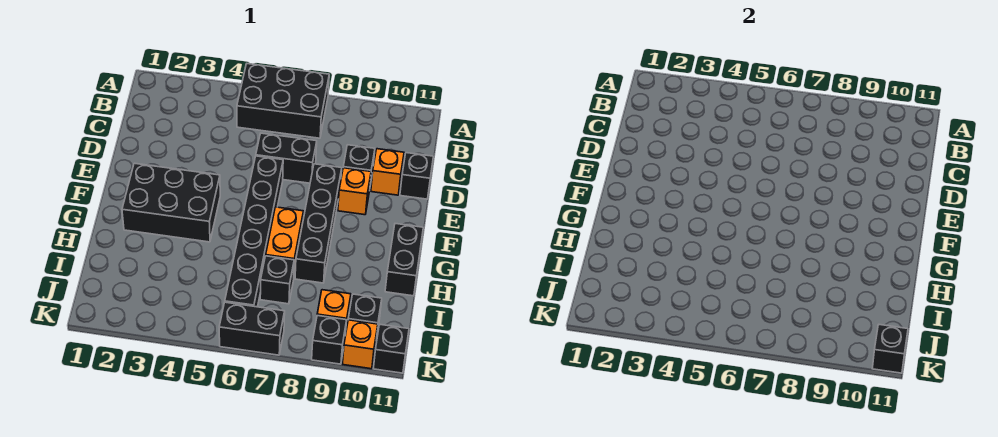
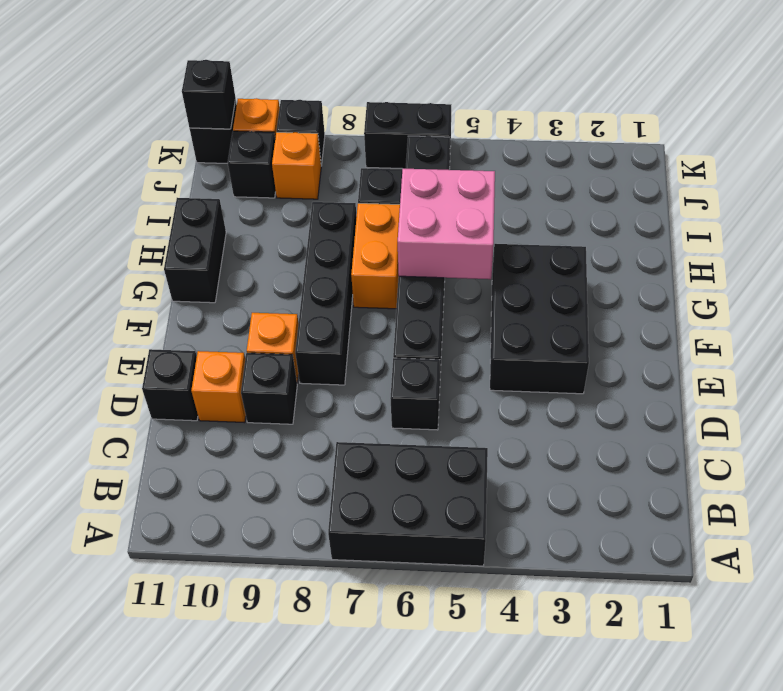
black 1x2 brick [256,133,317,183] -> black 1x1 brick [390,358,440,430]
black 2x3 brick [122,163,220,242] -> black 2x3 brick turned to [490,244,589,394]
none -> pink 2x2 brick [398,169,495,279]

